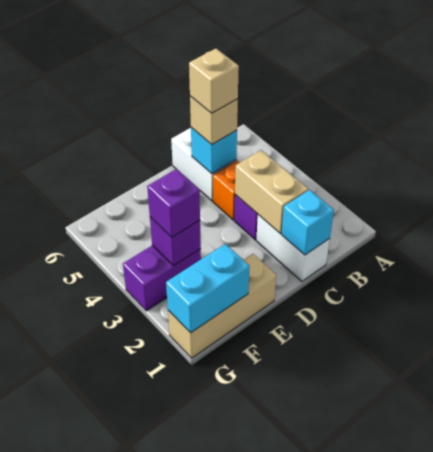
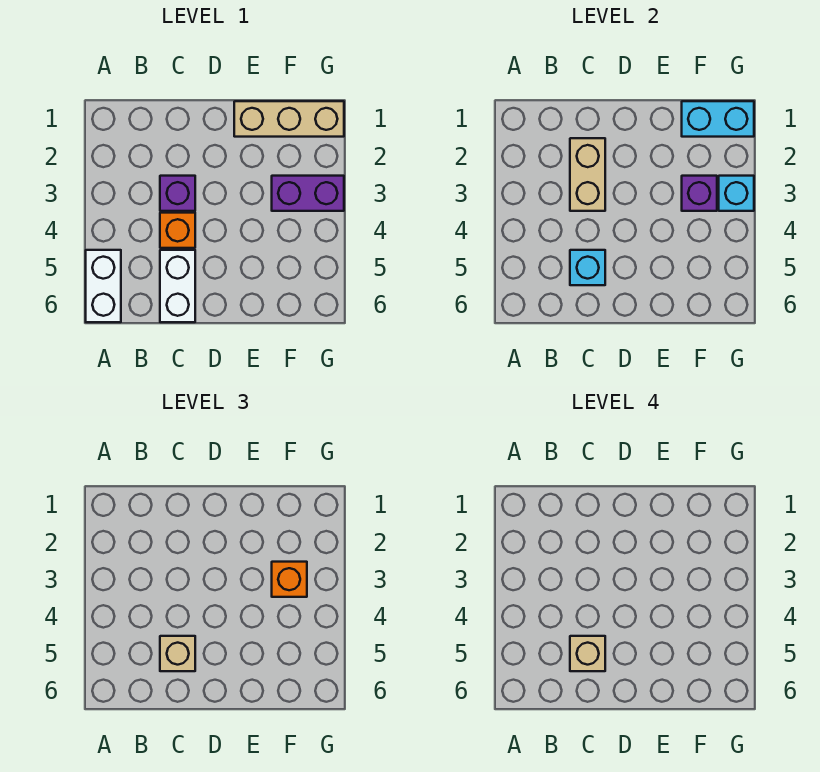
white 1x2 brick [256,215,330,281] -> white 1x2 brick moved to [86,250,121,322]
cyan 1x1 brick [281,190,334,255] -> cyan 1x1 brick moved to [719,176,754,211]
purple 1x1 brick [147,169,200,237] -> orange 1x1 brick [272,562,307,597]

